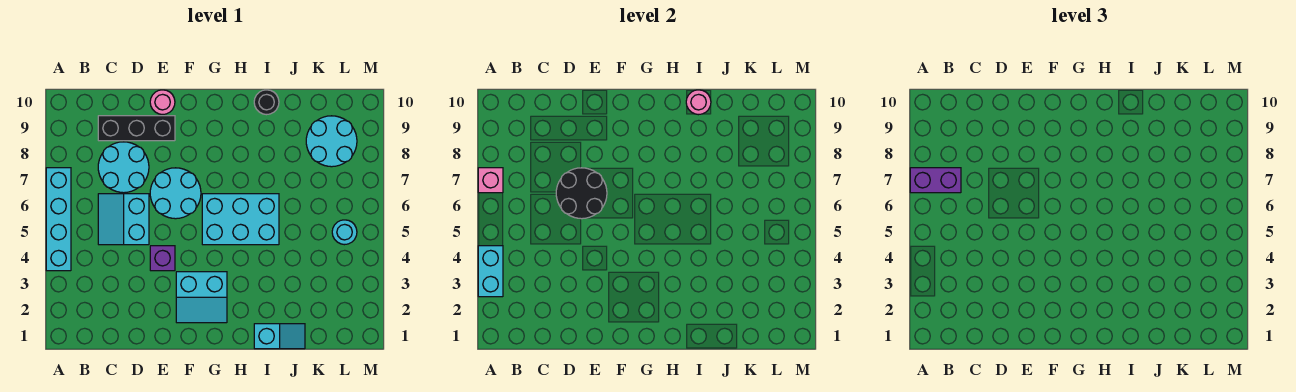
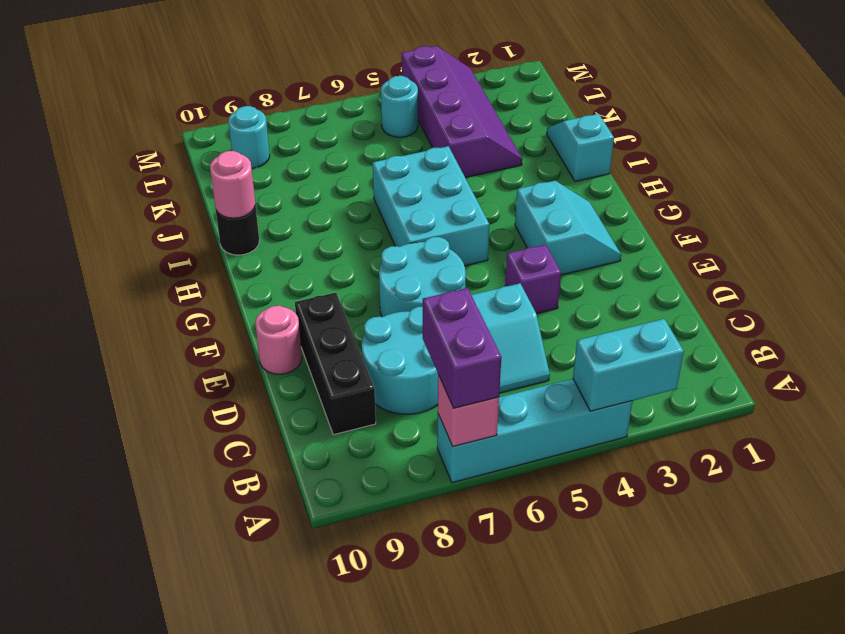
black 2x2 round brick [556,168,607,219] -> none
none -> purple 2x4 slope [402,46,522,178]
cyan 2x2 round brick [306,116,357,167] -> cyan 1x1 round brick [228,106,270,168]

